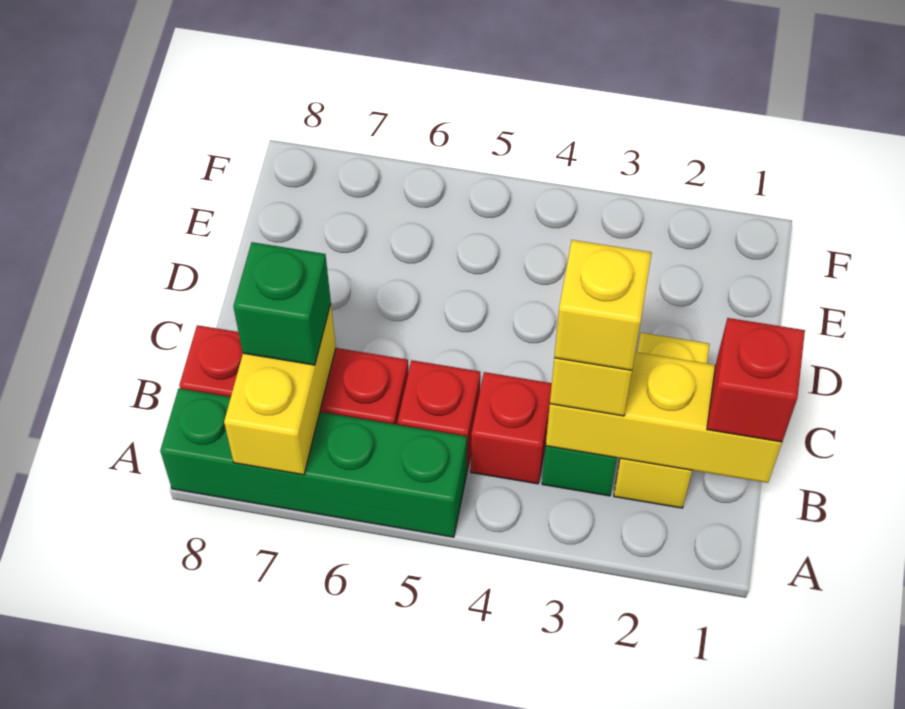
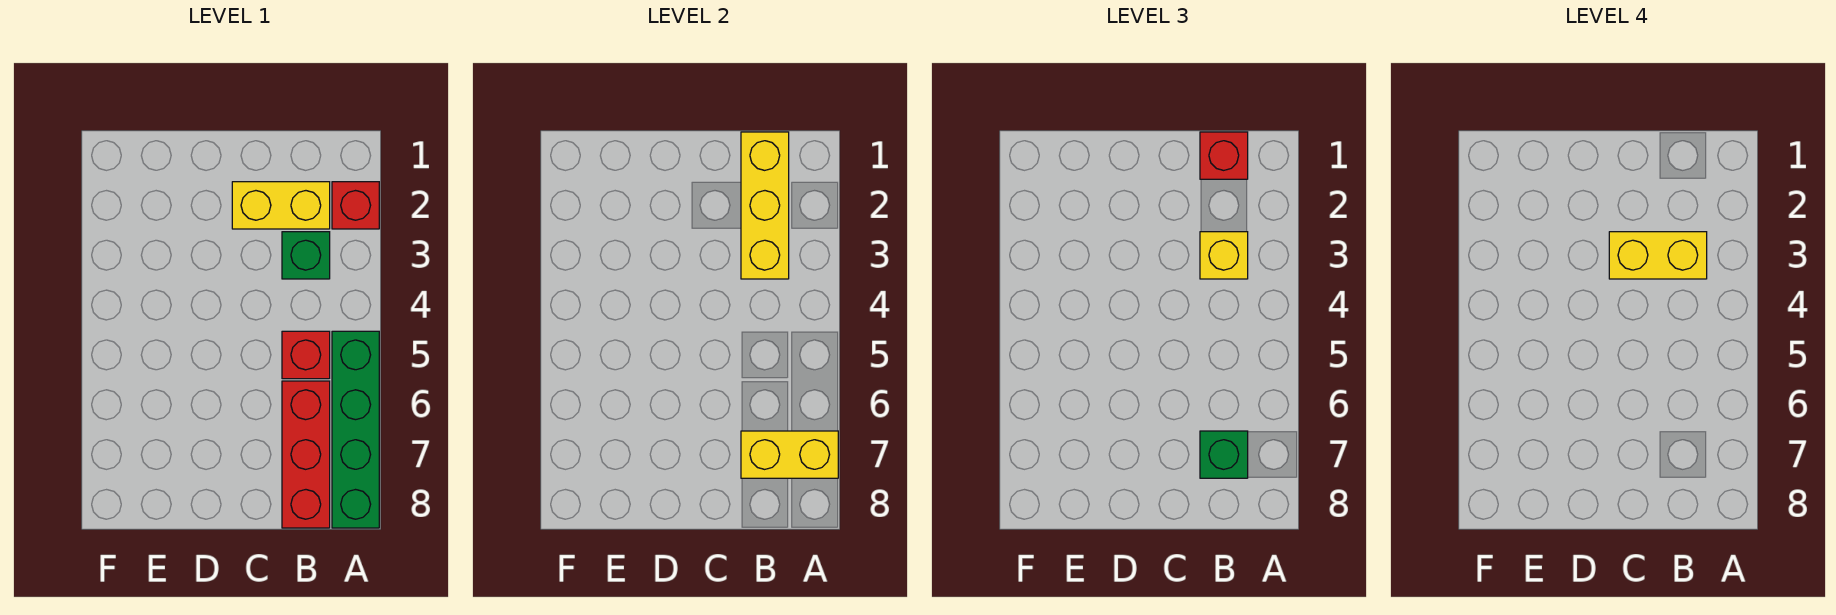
yellow 1x1 brick [554,240,652,370] -> yellow 1x2 brick [1609,232,1707,279]
red 1x1 brick [471,372,552,484] -> red 1x1 brick moved to [332,182,379,229]

